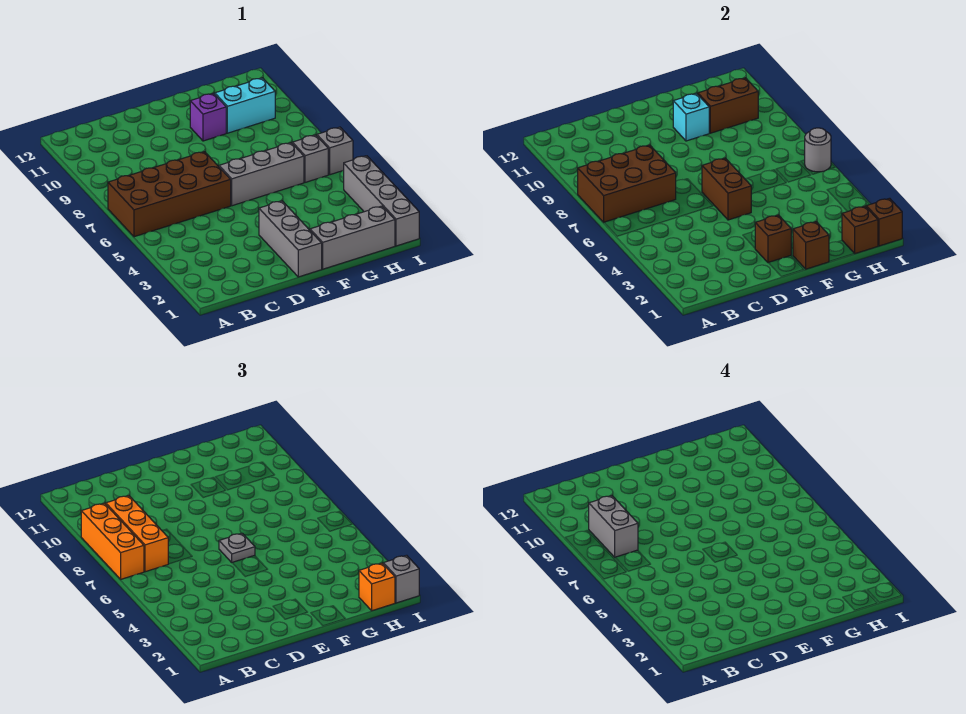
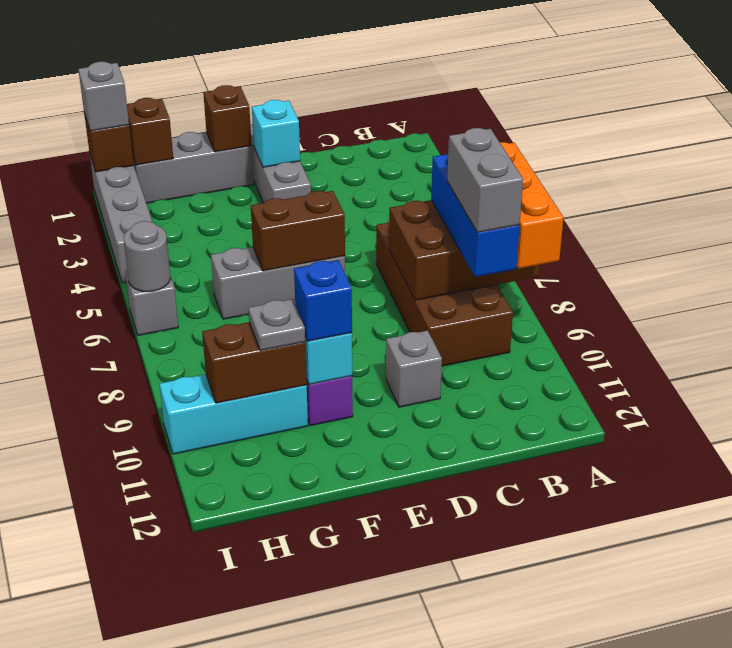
brown 2x4 brick [108,152,231,237] -> brown 2x4 brick turned to [376,222,513,366]
orange 1x3 brick [106,496,168,572] -> blue 1x3 brick [431,154,520,277]
brown 1x1 brick [755,215,791,263] -> cyan 1x1 brick [252,100,300,167]
brown 1x2 brick [702,158,751,220] -> brown 1x2 brick turned to [251,191,345,271]
grey 1x1 plate [219,533,255,562] -> grey 1x1 plate moved to [248,299,305,351]
none -> blue 1x1 brick [294,260,352,341]
cyan 1x2 brick [215,78,275,133] -> cyan 1x3 brick [159,374,308,454]
orange 1x1 brick [359,563,395,611] -> none
grey 1x1 brick [292,135,328,182] -> grey 1x1 brick moved to [386,330,442,407]

